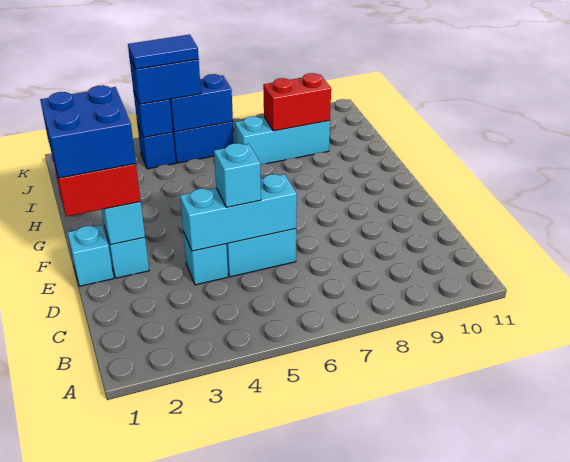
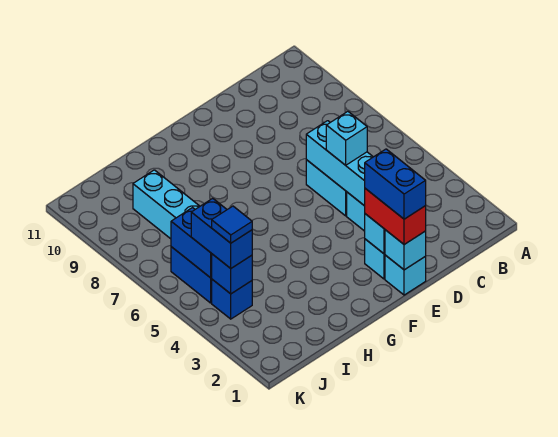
none -> cyan 1x1 brick [385,230,426,270]
blue 2x2 brick [40,85,136,178] -> blue 1x2 brick [365,149,426,219]
red 1x2 brick [263,73,331,131] -> none
blue 1x2 tile [128,34,199,69] -> blue 1x1 tile [212,206,252,243]

